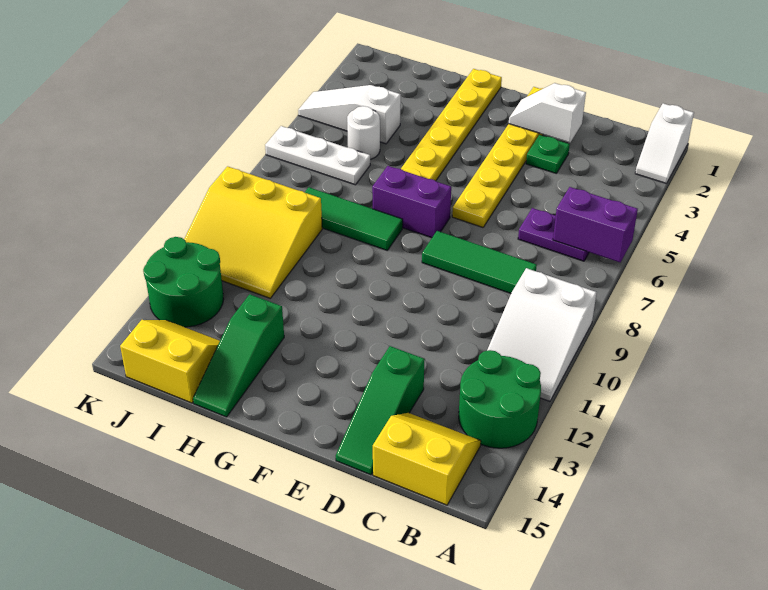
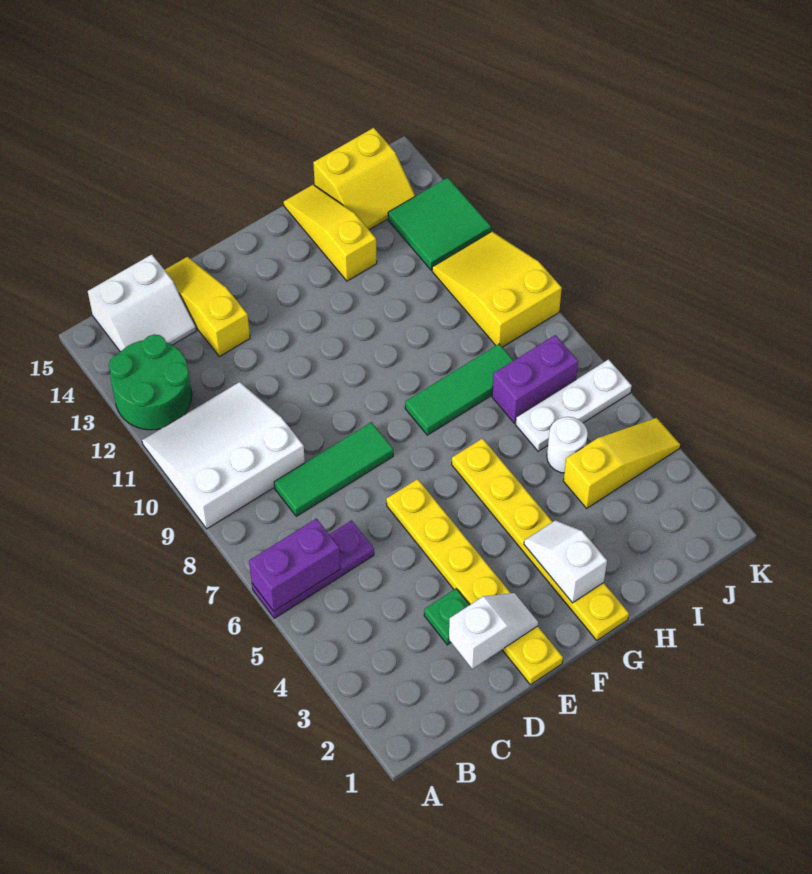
white 1x2 slope [635,103,694,184] -> white 1x2 slope moved to [524,520,607,603]
white 2x3 slope [487,268,597,401] -> white 3x3 slope [142,382,305,529]
purple 1x2 plate [518,208,589,261] -> purple 1x3 plate [252,520,374,618]
yellow 2x2 slope [373,413,481,505] -> white 2x2 slope [88,255,197,352]
green 1x3 slope [336,346,425,475] -> yellow 1x3 slope [165,257,250,357]
purple 1x2 brick [372,166,451,238] -> purple 1x2 brick moved to [492,335,578,423]
green 1x3 slope [193,294,284,417] -> yellow 1x3 slope [284,185,377,281]
white 1x3 slope [298,85,401,144] -> yellow 1x3 slope [563,418,680,508]
yellow 3x3 slope [184,166,322,298] -> yellow 2x3 slope [432,232,562,347]
green 2x2 round brick [143,237,224,327] -> green 2x2 tile [388,177,491,270]

